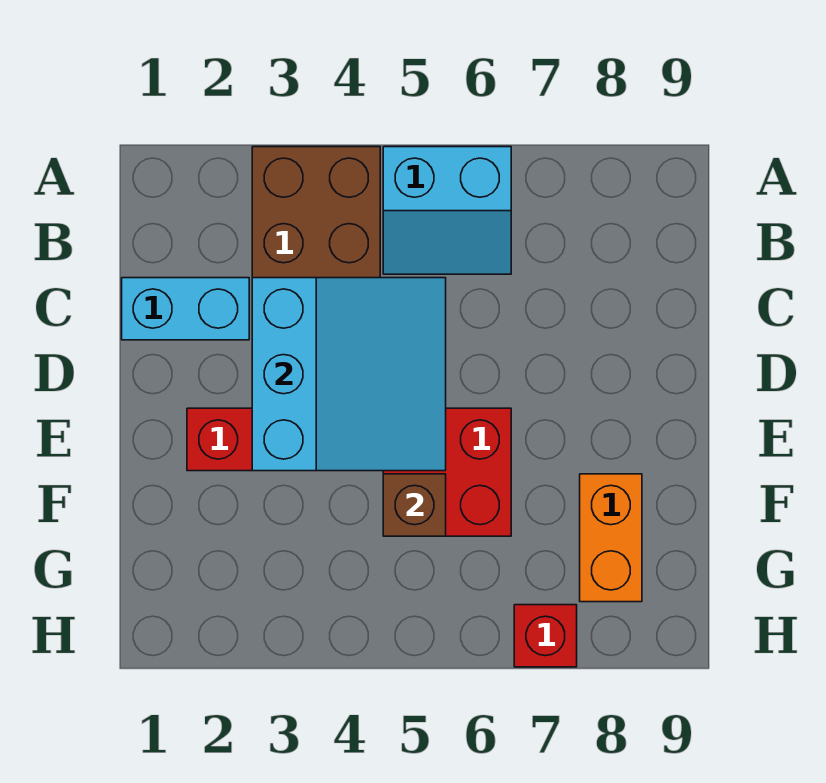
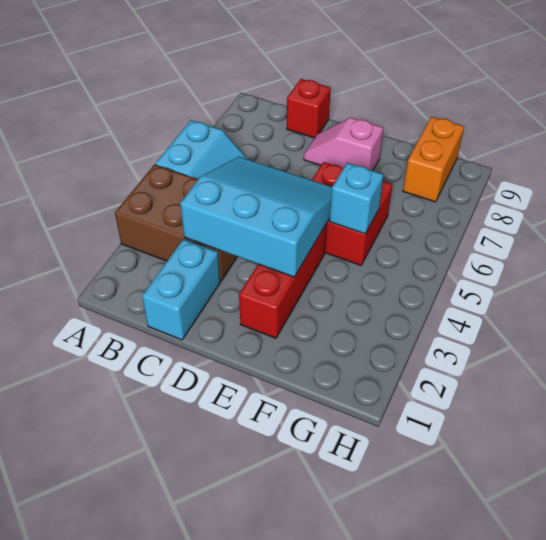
none -> pink 1x2 slope [304,118,383,171]
brown 1x1 brick [383,474,446,536] -> cyan 1x1 brick [329,163,384,234]
orange 1x2 brick [580,474,642,602] -> orange 1x2 brick turned to [403,117,464,202]
red 1x1 brick [514,605,577,667] -> red 1x1 brick moved to [287,79,331,138]

